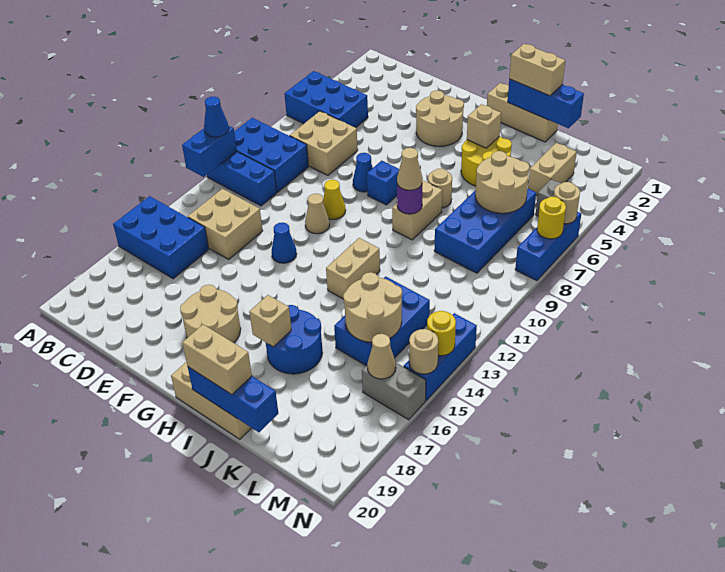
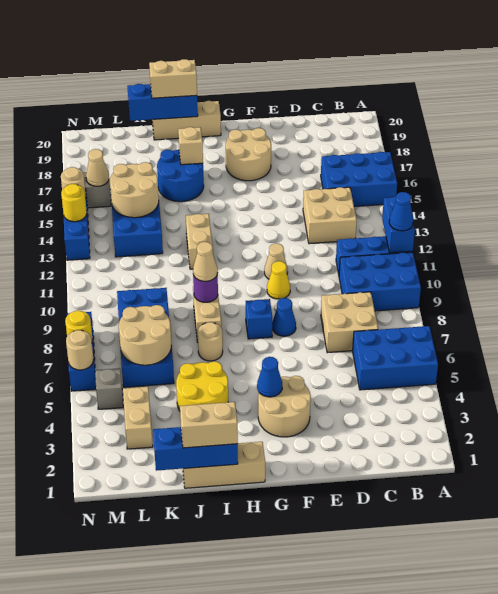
blue 1x1 cone [272,222,297,263] -> blue 1x1 cone moved to [257,357,282,397]
tan 1x1 brick [467,104,501,148] -> none

